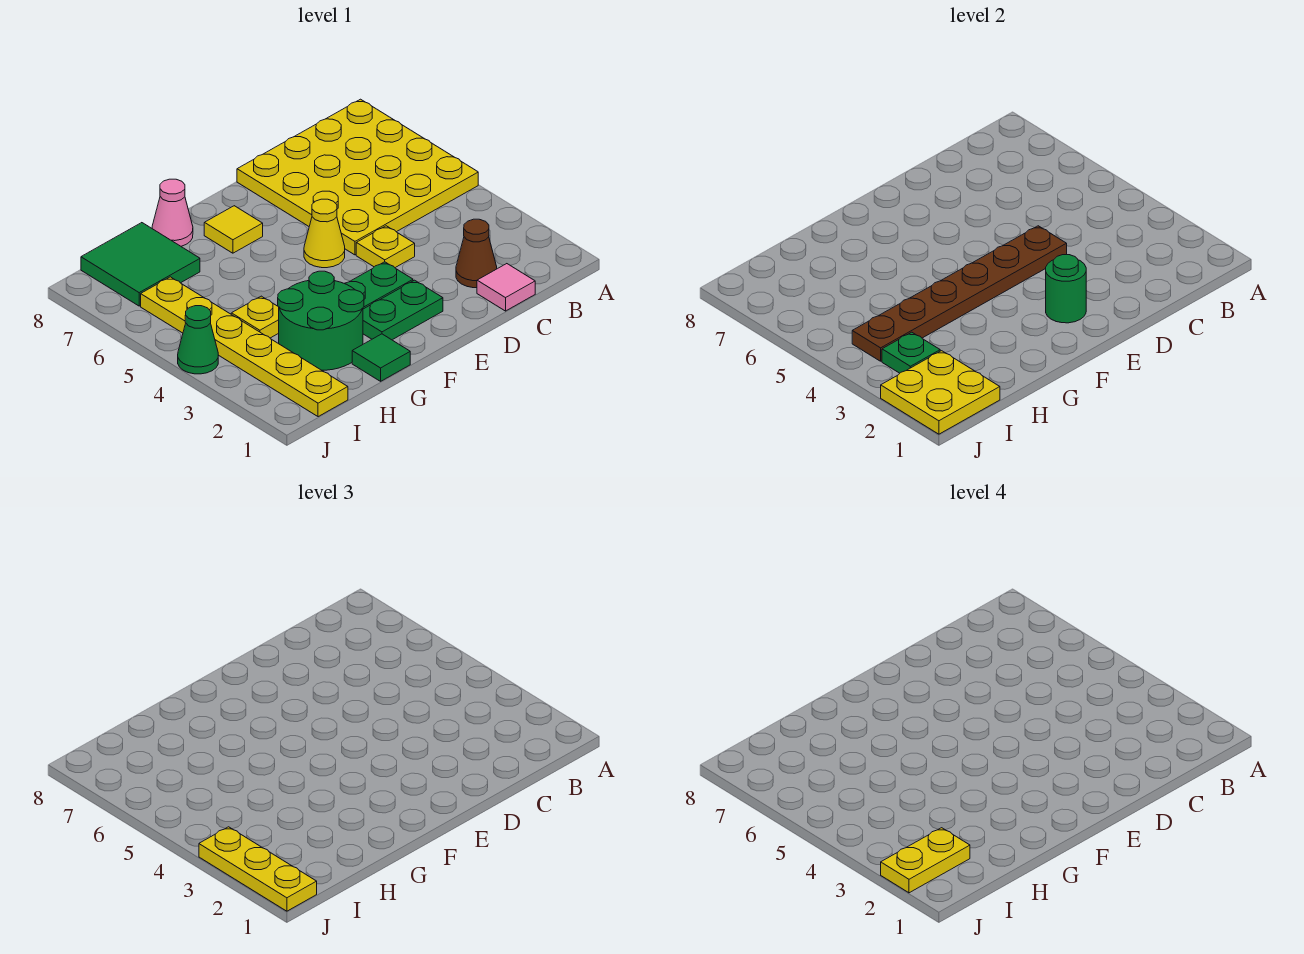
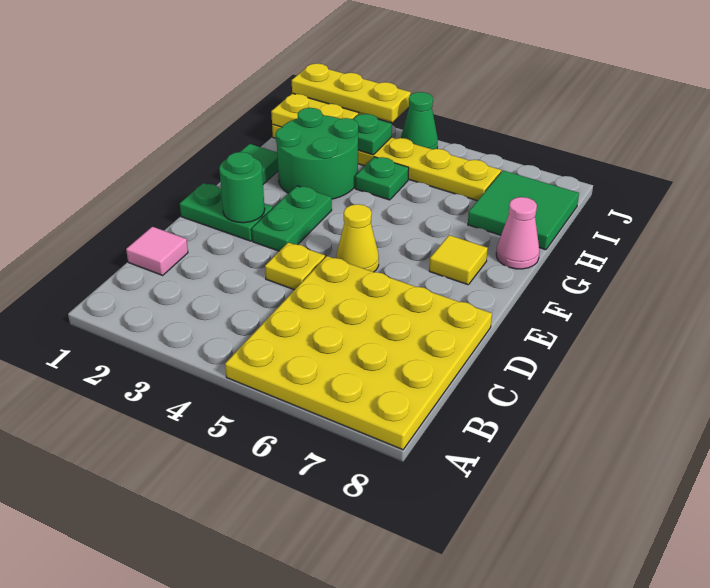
brown 1x1 cone [456,219,497,288] -> none
brown 1x6 plate [852,226,1067,361] -> none
green 1x2 plate [363,280,443,340] -> green 1x2 plate turned to [180,183,273,241]
yellow 1x1 plate [231,296,279,338] -> green 1x1 plate [355,157,409,200]
yellow 1x2 plate [881,828,970,893] -> none

